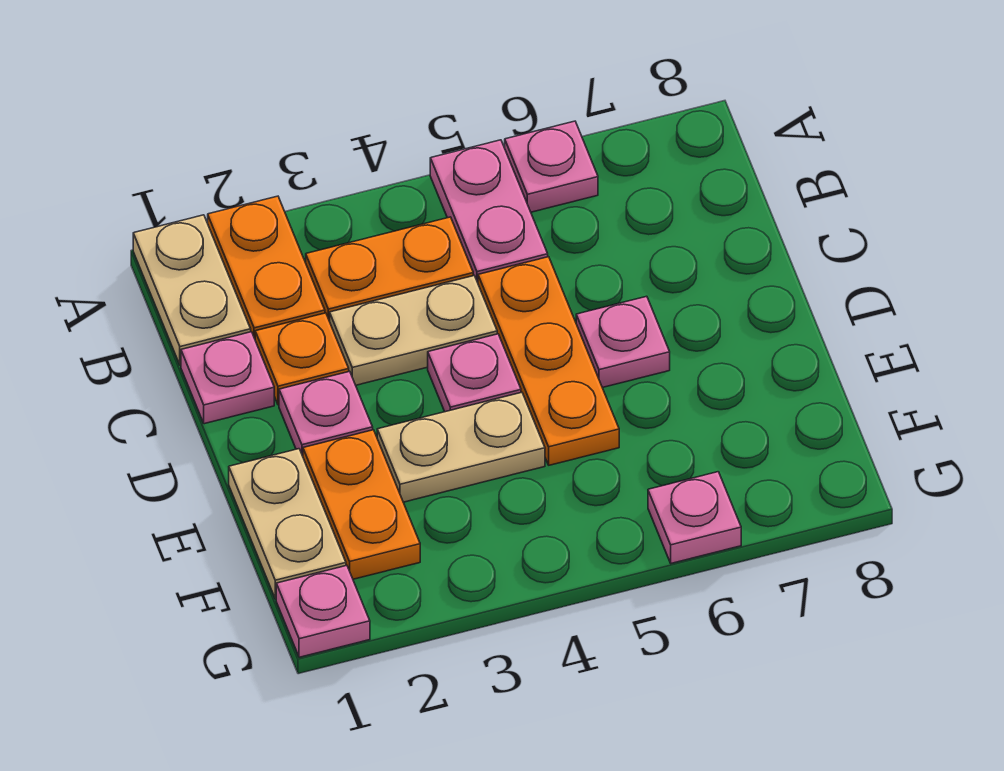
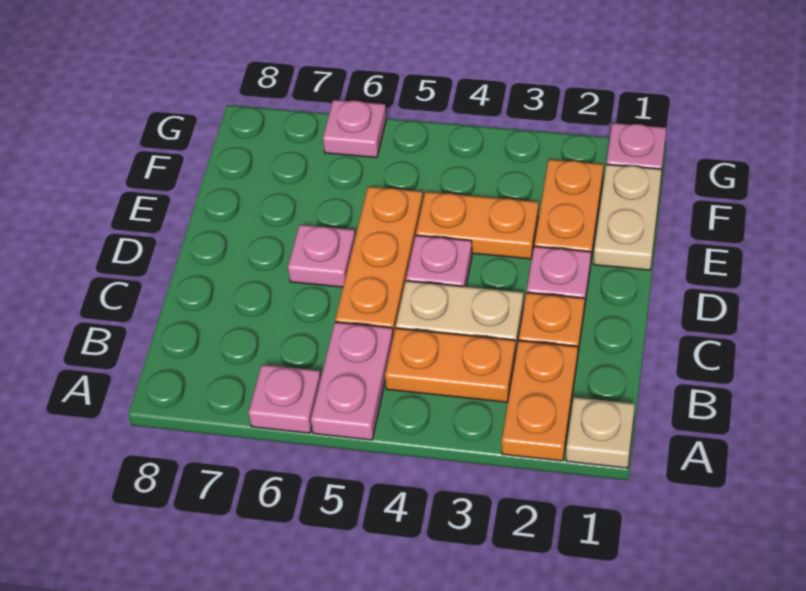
tan 1x2 plate [133,215,251,365] -> tan 1x1 plate [566,397,635,468]
pink 1x1 plate [181,332,274,424] -> none
tan 1x2 plate [377,392,545,502] -> orange 1x2 plate [416,192,538,259]

